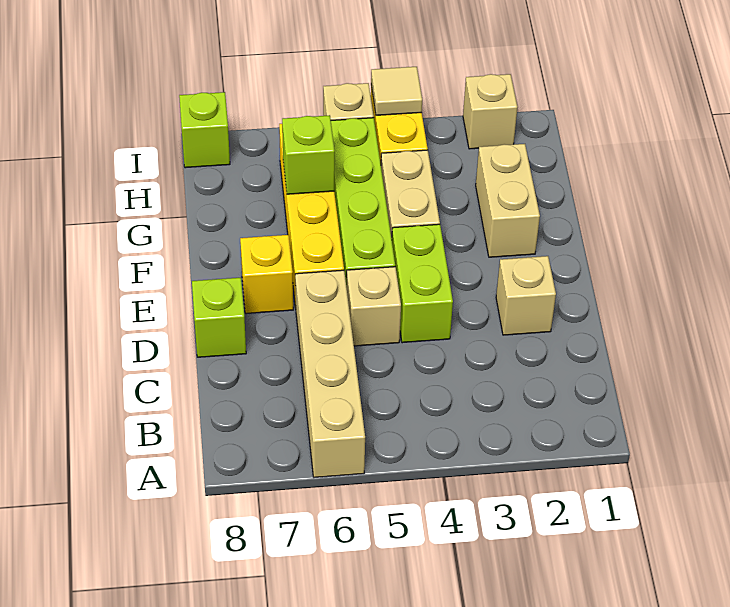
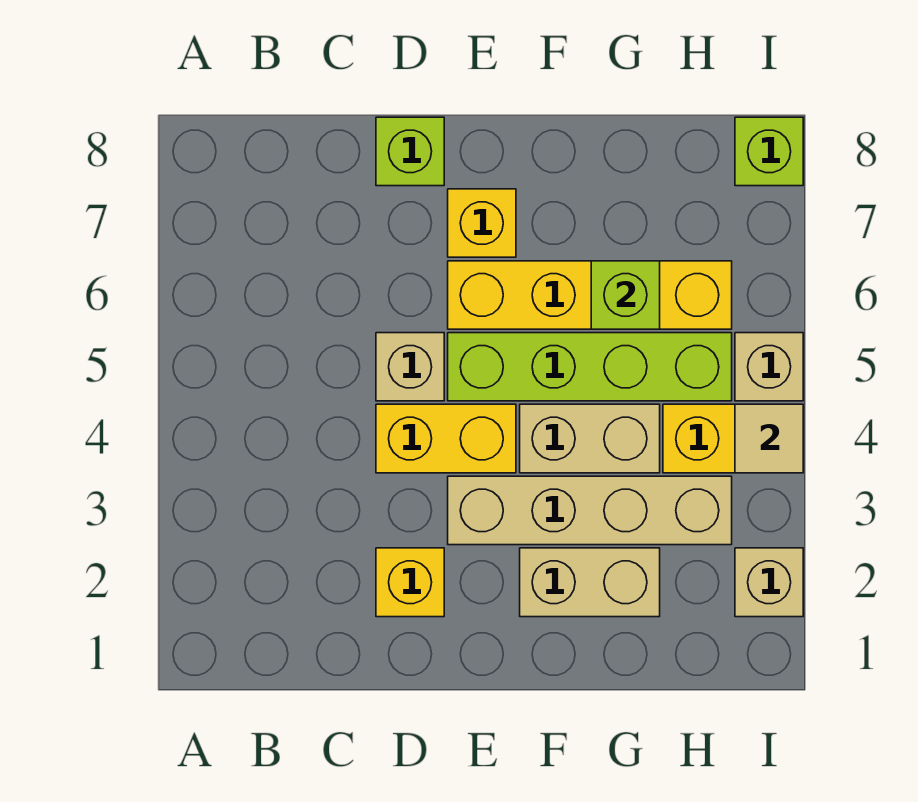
tan 1x4 brick [295,270,365,477] -> tan 1x4 brick moved to [448,476,732,545]
tan 1x1 brick [496,256,556,335] -> yellow 1x1 brick [376,548,444,617]
lime 1x2 brick [392,224,453,343] -> yellow 1x2 brick [376,404,516,473]

